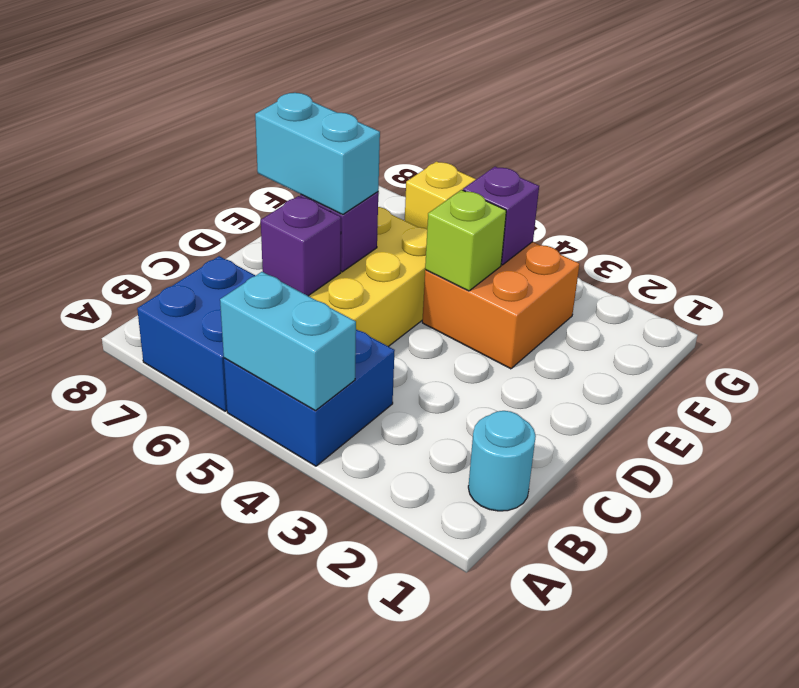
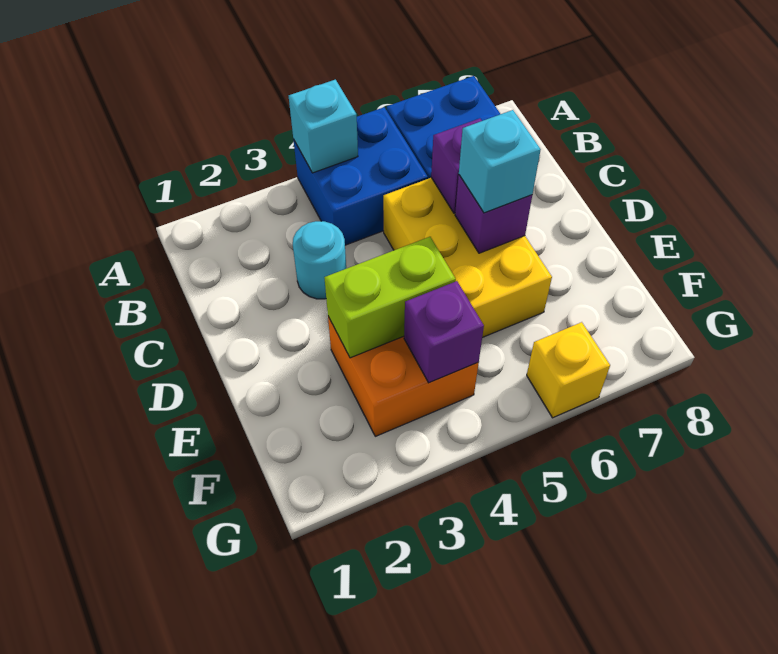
cyan 1x2 brick [220,272,356,411] -> cyan 1x1 brick [289,80,358,173]
cyan 1x1 round brick [468,411,536,511] -> cyan 1x1 round brick moved to [293,221,346,299]
cyan 1x2 brick [255,93,380,214] -> cyan 1x1 brick [459,110,541,213]
lime 1x1 brick [425,190,506,291] -> lime 1x2 brick [324,237,456,358]

